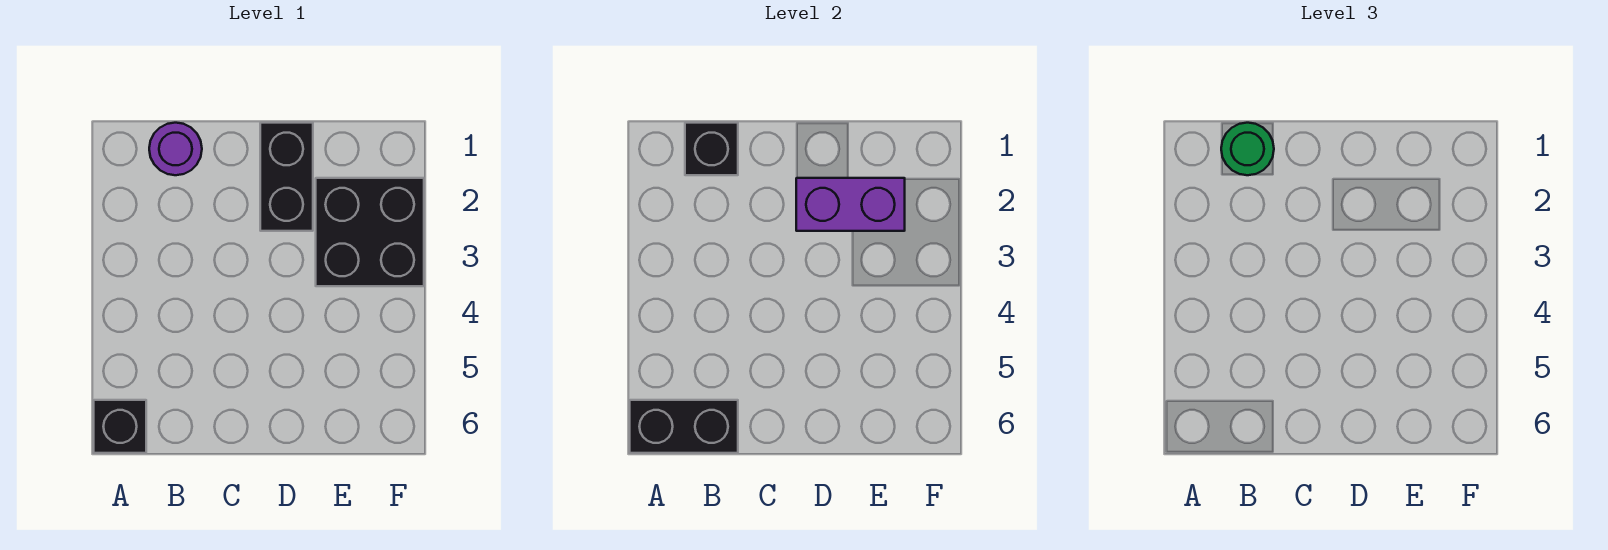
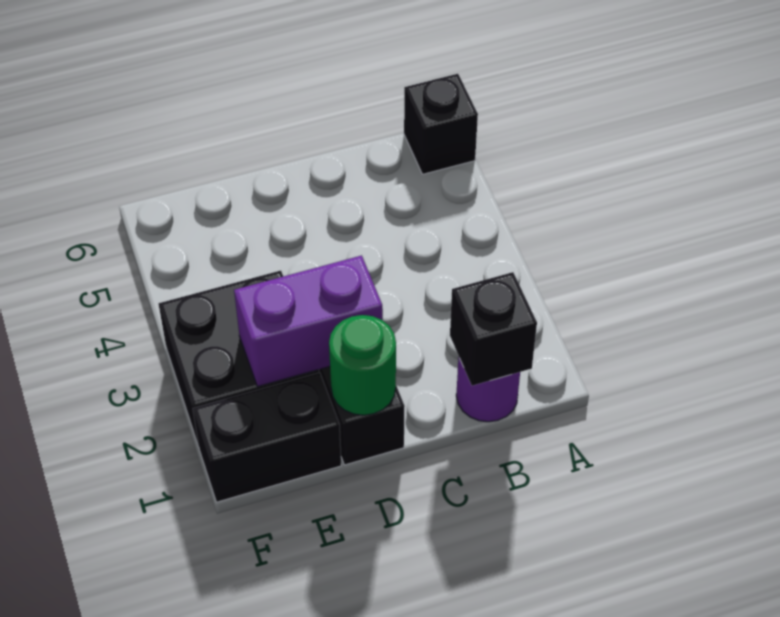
black 1x2 brick [630,400,738,453] -> black 1x2 brick moved to [193,373,341,502]
green 1x1 round brick [1221,123,1274,175] -> green 1x1 round brick moved to [329,315,396,415]

